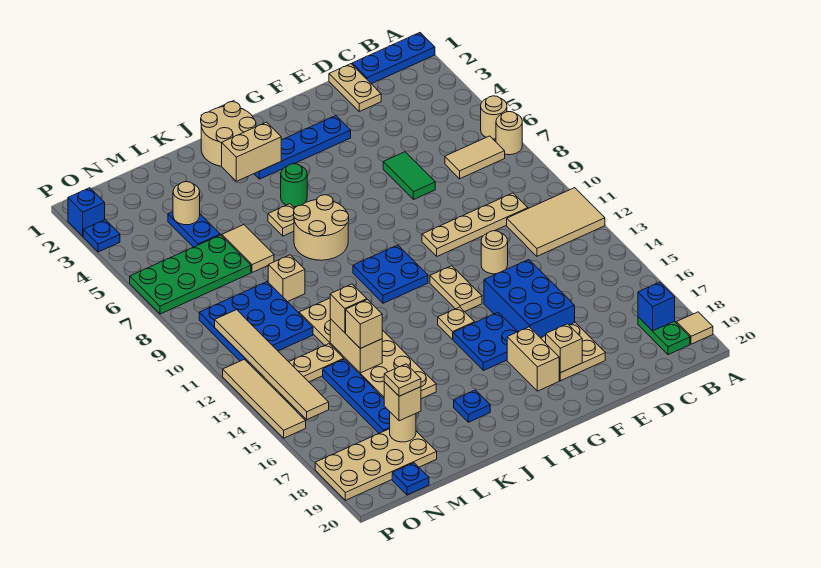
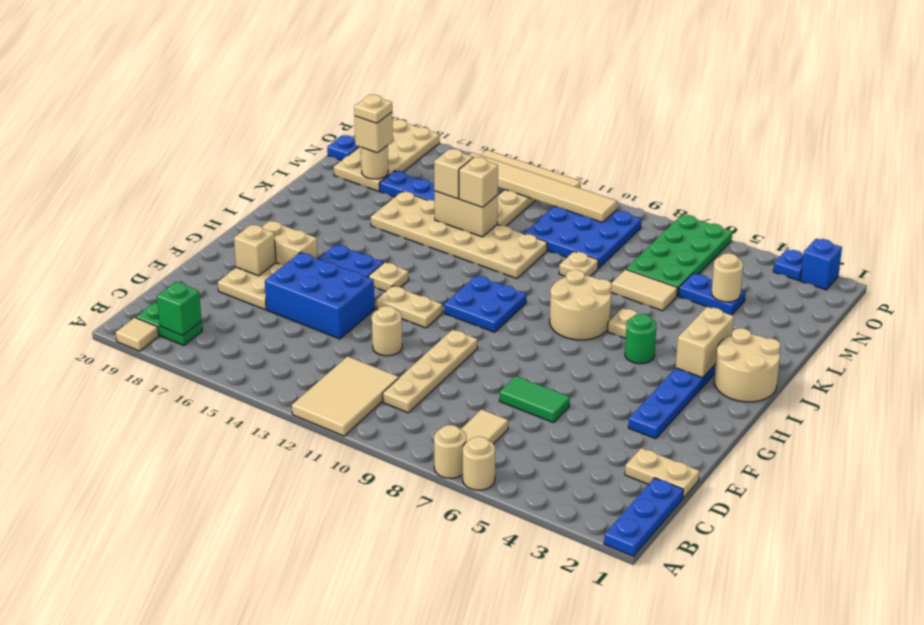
blue 1x1 brick [638,282,675,331] -> green 1x1 brick [157,282,202,336]
blue 1x1 plate [454,390,490,422] -> none
tan 1x1 brick [268,255,305,302] -> tan 1x1 plate [559,251,598,276]

